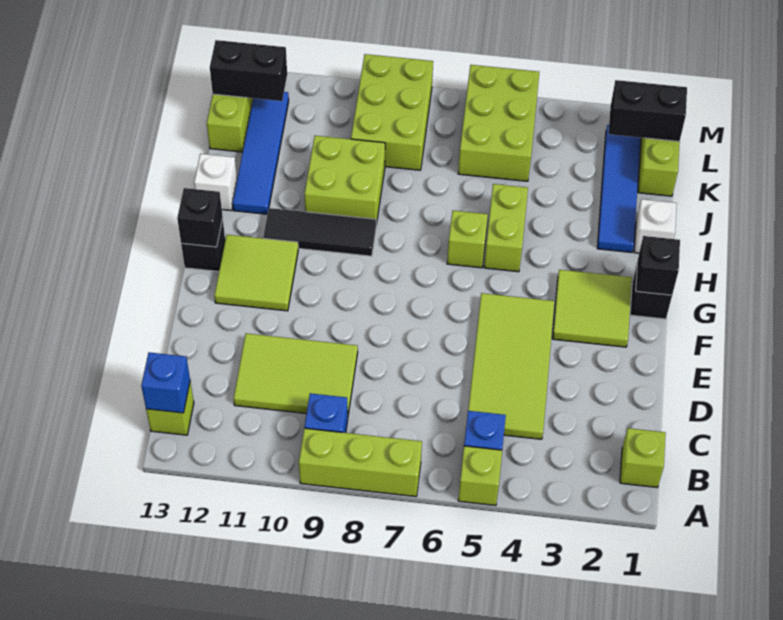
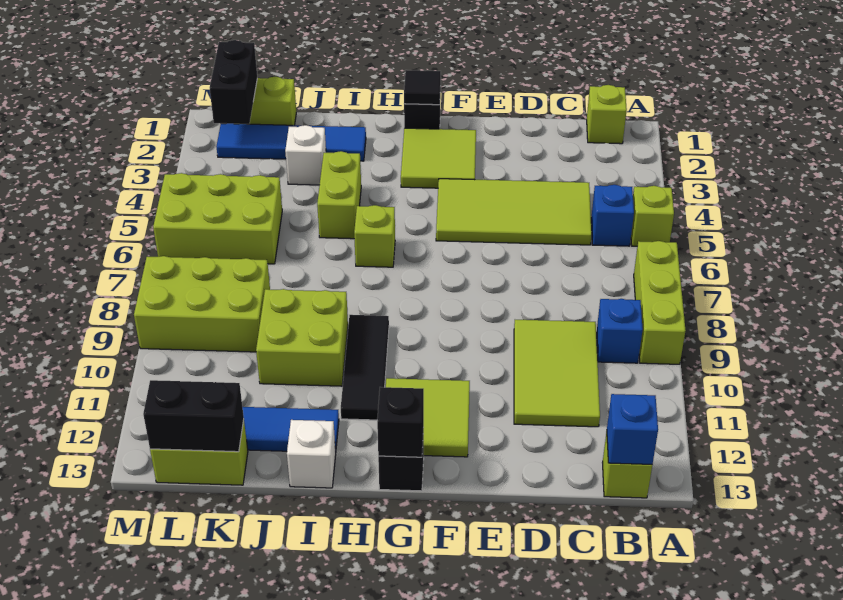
black 1x1 brick [636,236,680,295] -> black 1x1 tile [404,70,441,105]
lime 1x2 brick [484,184,528,272] -> lime 1x2 brick turned to [317,151,361,239]
white 1x1 brick [634,199,677,253] -> white 1x1 brick moved to [285,125,326,185]
black 1x2 brick [210,40,287,101] -> black 1x2 brick turned to [143,380,244,452]

